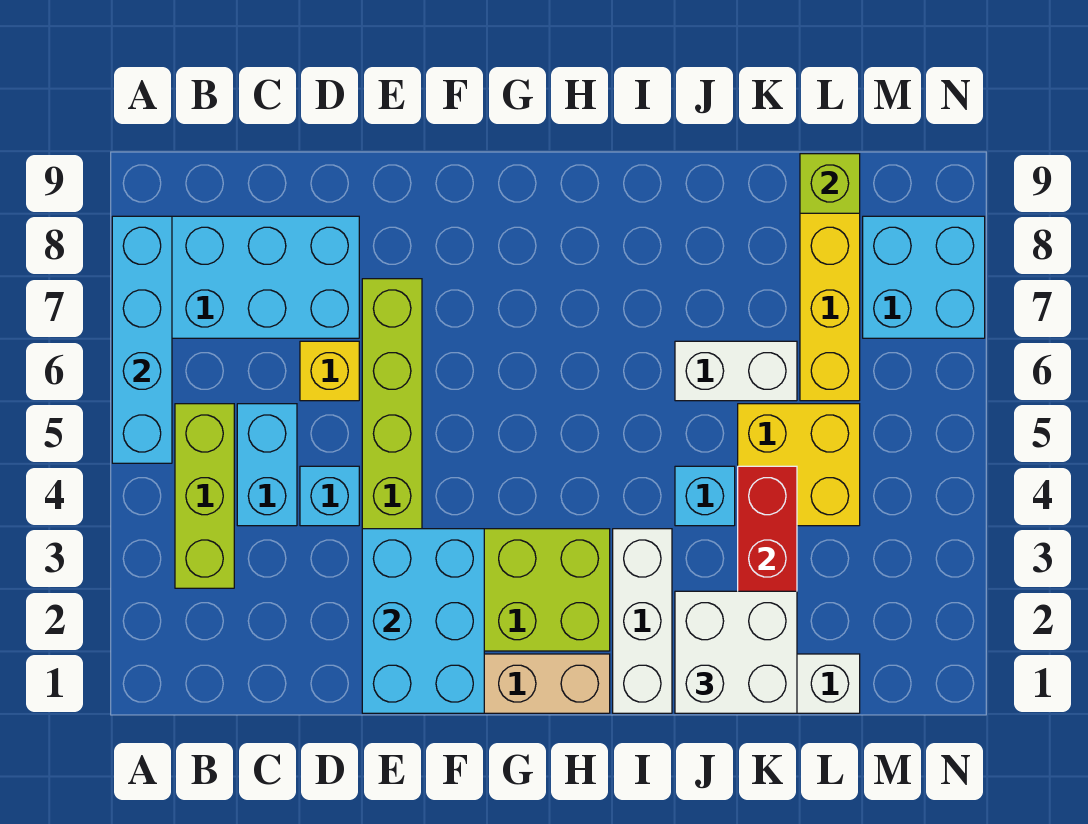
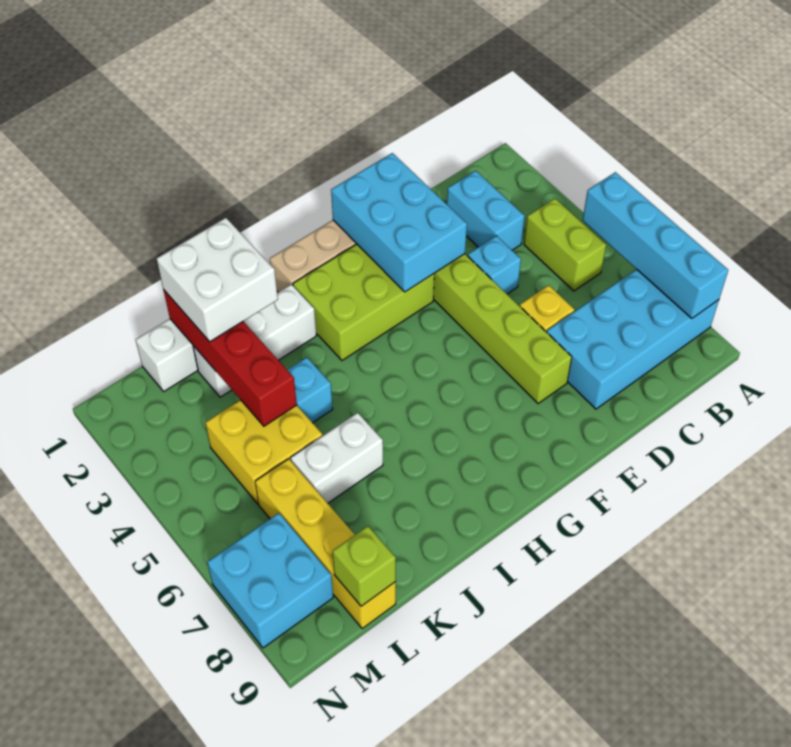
lime 1x3 brick [175,404,234,588] -> lime 1x2 brick [524,198,606,291]
cyan 1x2 brick [237,404,297,526] -> cyan 1x2 brick moved to [447,171,525,250]
white 1x3 brick [613,529,672,713] -> white 1x3 brick turned to [193,284,316,397]

